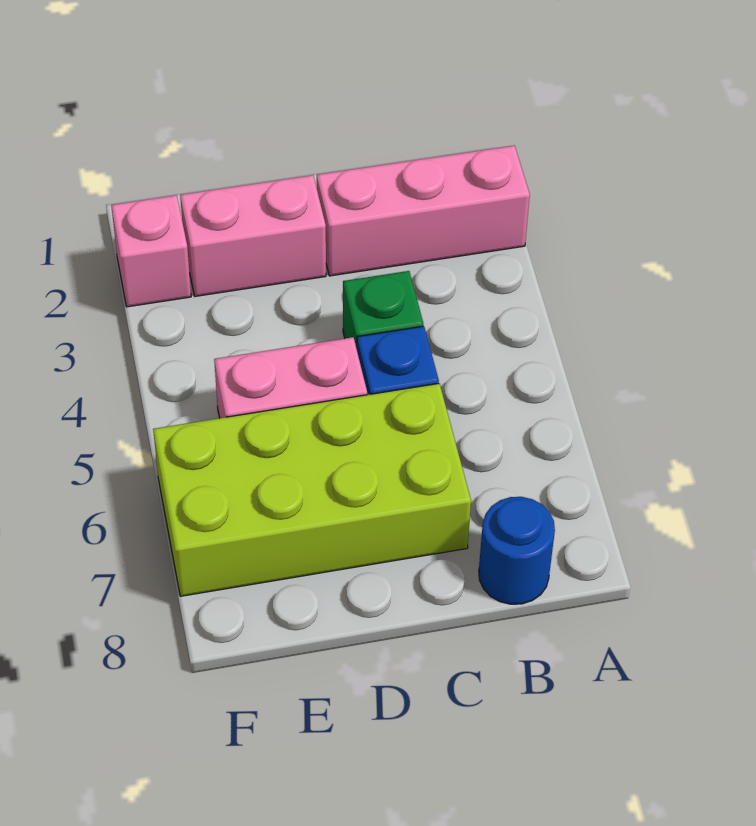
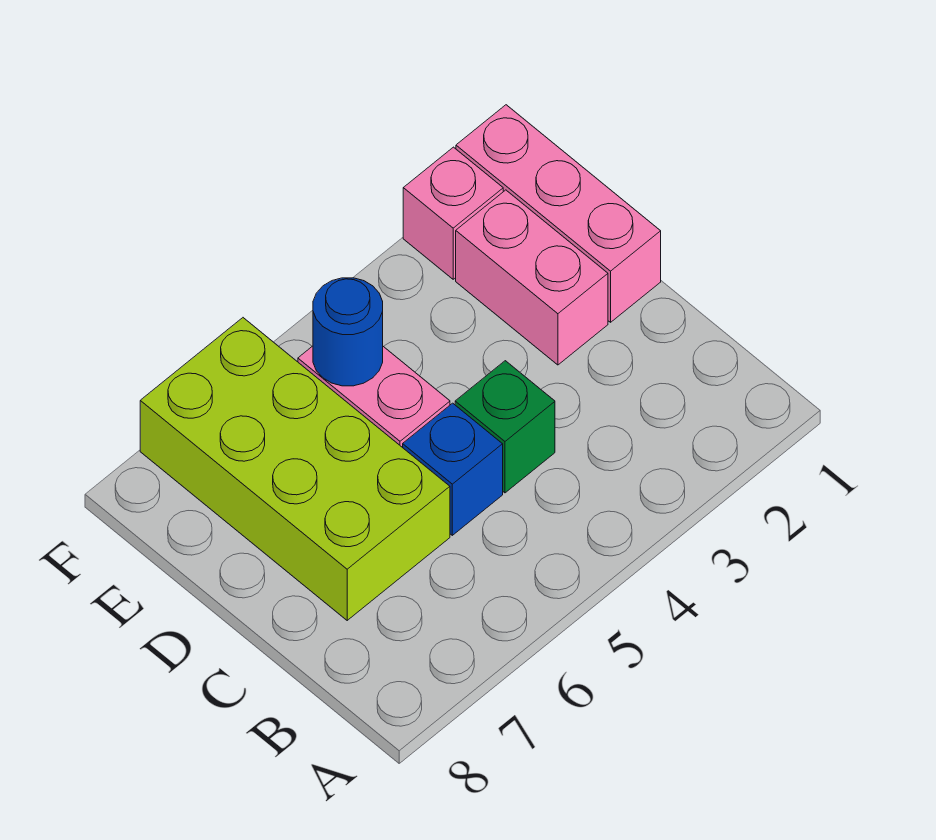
pink 1x3 brick [317,146,530,276] -> pink 1x3 brick moved to [456,105,661,322]
blue 1x1 round brick [479,497,555,604] -> blue 1x1 round brick moved to [313,278,383,386]

